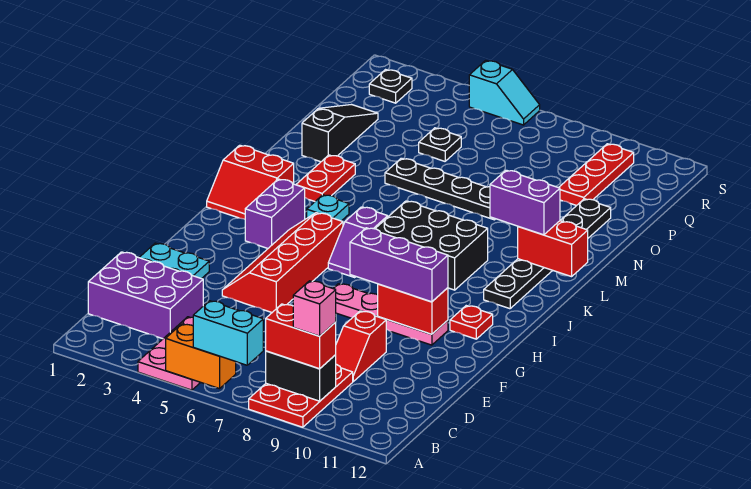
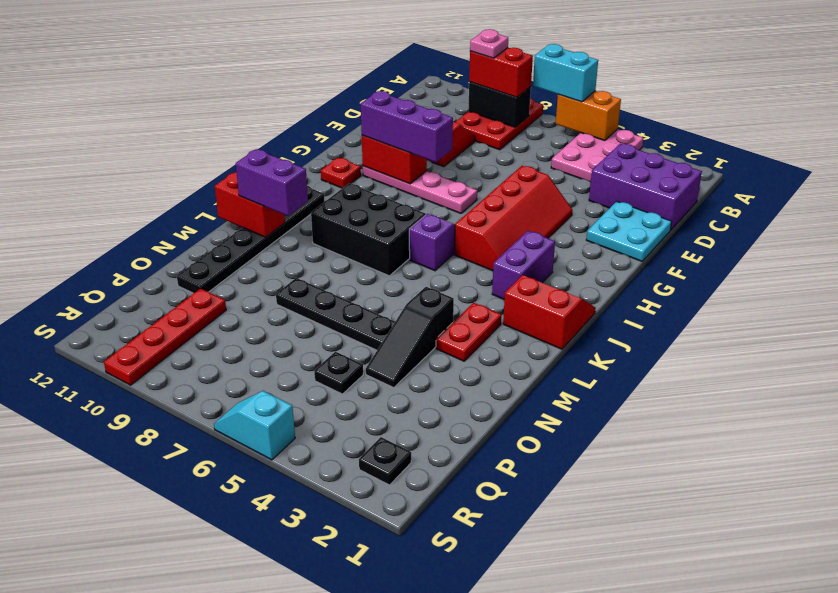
pink 1x1 brick [293,281,336,336] -> pink 1x1 plate [470,29,508,58]
cyan 1x1 plate [307,195,349,221] -> none
black 1x3 slope [302,105,378,162] -> black 1x3 slope moved to [366,287,454,388]
red 1x3 plate [559,144,634,206] -> red 1x4 plate [104,289,226,385]

